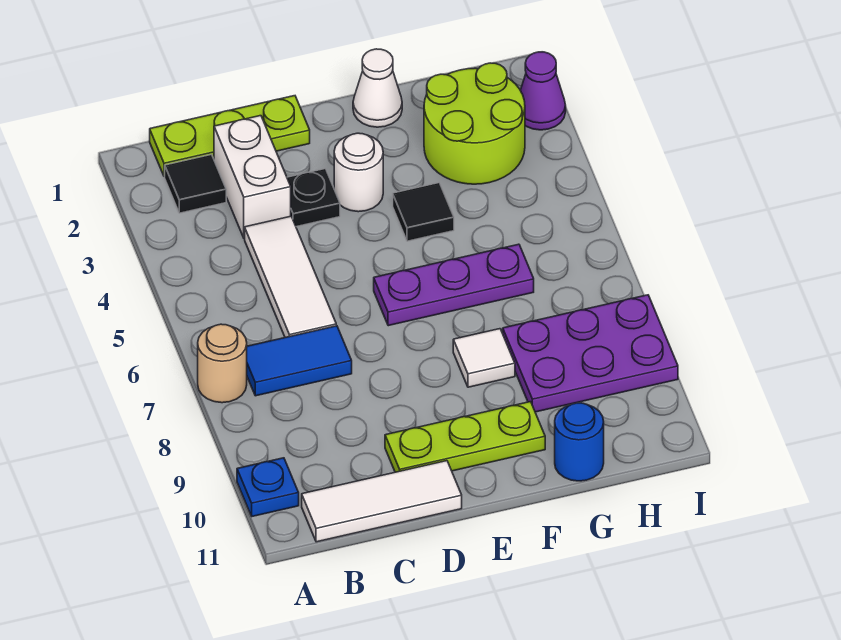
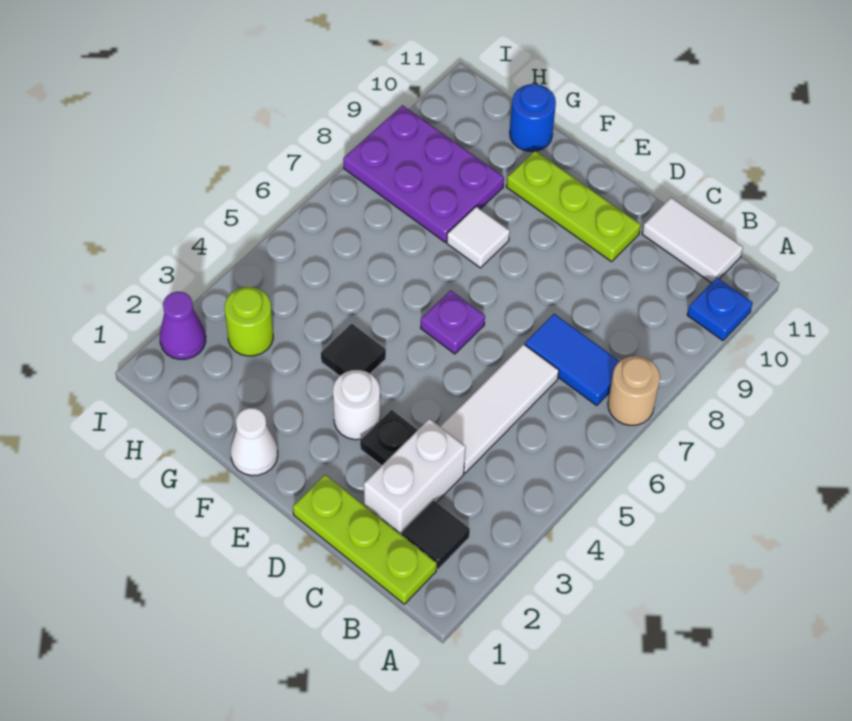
white 1x3 tile [302,461,462,542] -> white 1x2 tile [642,198,743,283]
purple 1x3 plate [374,244,534,326] -> purple 1x1 plate [421,290,485,354]
lime 2x2 round brick [424,63,525,184] -> lime 1x1 round brick [225,287,273,356]

